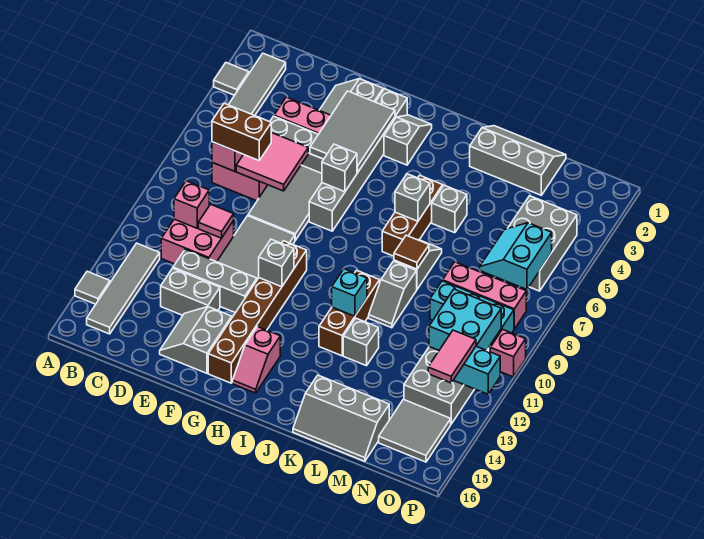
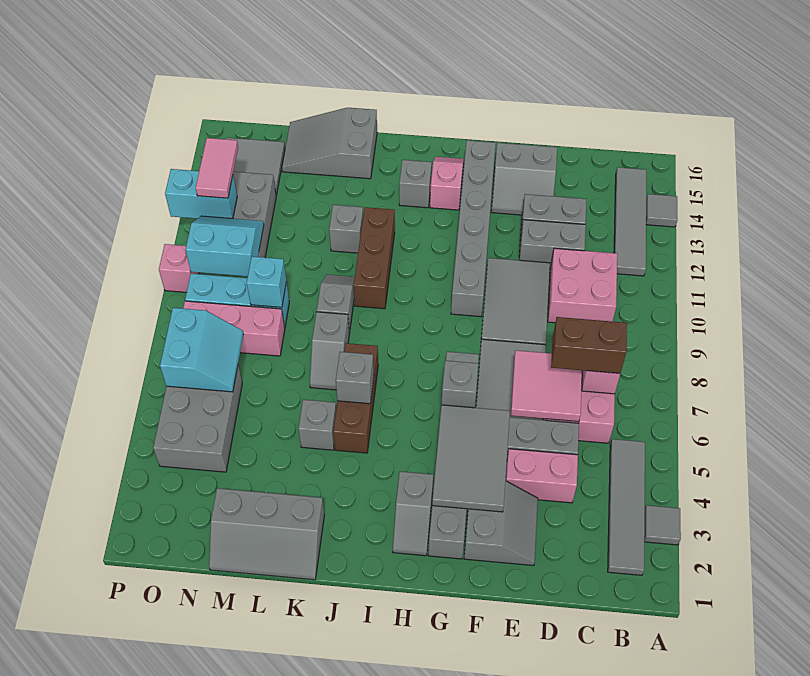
pink 1x1 brick [174,181,209,228] -> none
pink 1x1 tile [198,204,234,238] -> none
grey 1x3 brick [173,249,257,313] -> grey 1x2 brick [519,220,586,269]
grey 2x2 slope [160,307,232,373] -> grey 2x2 slope turned to [491,143,557,215]
brown 1x6 brick [208,241,307,383] -> grey 1x6 brick [451,140,496,317]
grey 1x1 brick [259,239,294,287] -> grey 1x1 brick moved to [399,160,432,208]
cyan 1x1 brick [332,269,367,316] -> cyan 1x1 brick moved to [247,257,286,307]
brown 1x1 tile [394,235,429,269] -> none
grey 2x3 slope [293,375,389,461] -> grey 2x3 slope turned to [282,108,377,179]
cyan 2x2 brick [429,289,501,351] -> cyan 2x2 slope [186,216,264,277]

